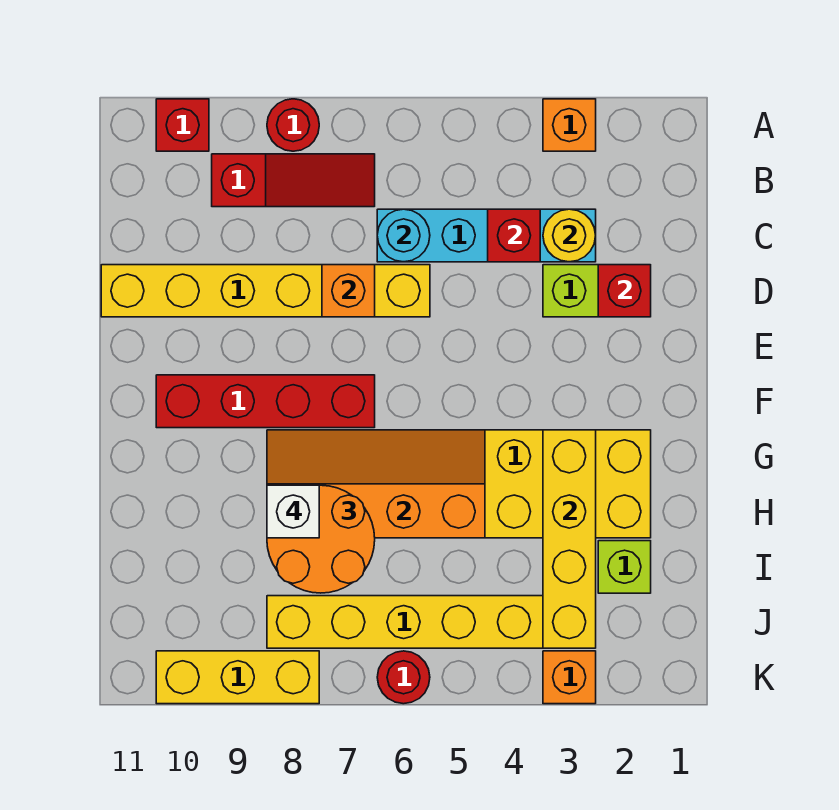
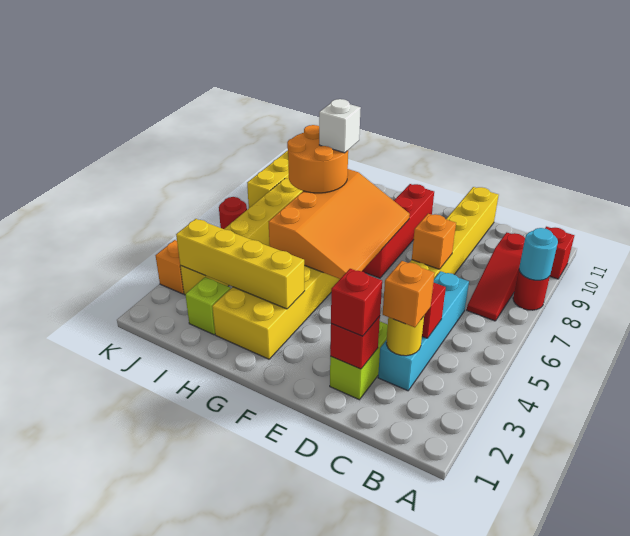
orange 1x1 brick [543,99,596,151] -> orange 1x1 brick moved to [383,261,435,327]
cyan 1x1 round brick [377,209,430,262] -> cyan 1x1 round brick moved to [519,228,558,280]
none -> red 1x1 brick [331,269,382,336]
orange 2x4 slope [267,430,485,538] -> orange 3x4 slope [269,169,410,279]

